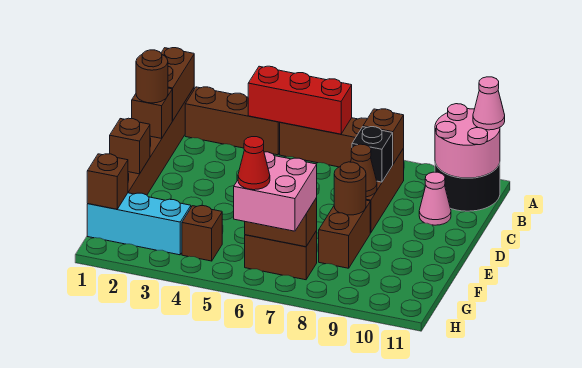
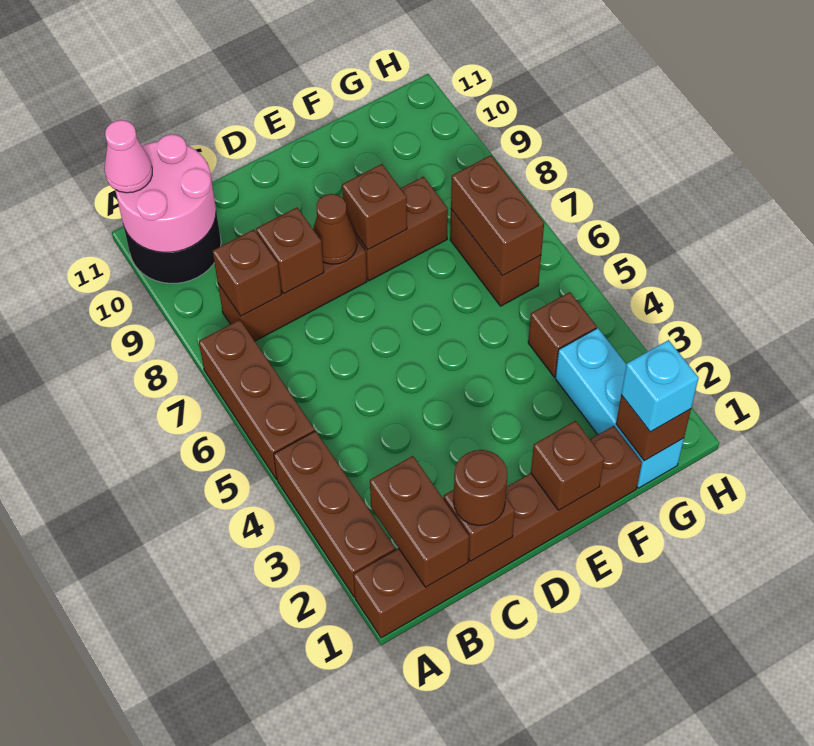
brown 1x2 brick [161,48,194,121] -> brown 1x2 brick turned to [370,456,469,587]
red 1x3 brick [248,66,352,134] -> none
black 1x1 brick [352,127,393,182] -> brown 1x1 brick [256,208,324,294]
pink 1x1 cone [419,172,451,225] -> none
brown 1x1 round brick [334,162,366,215] -> brown 1x1 brick [342,164,407,250]
none -> cyan 1x1 brick [621,340,699,432]
pink 2x2 brick [234,152,317,231] -> none
red 1x1 cone [238,137,270,190] -> none

